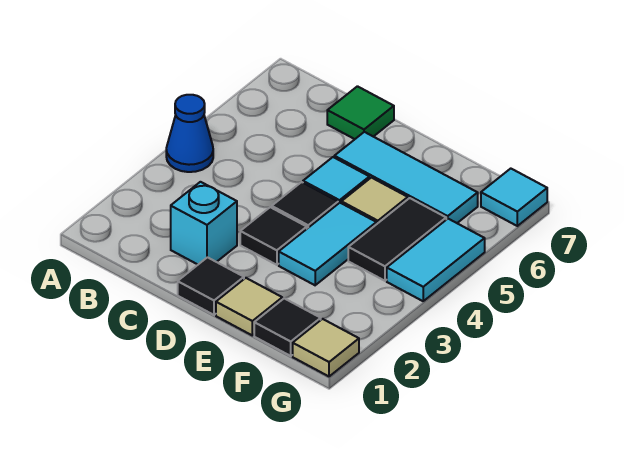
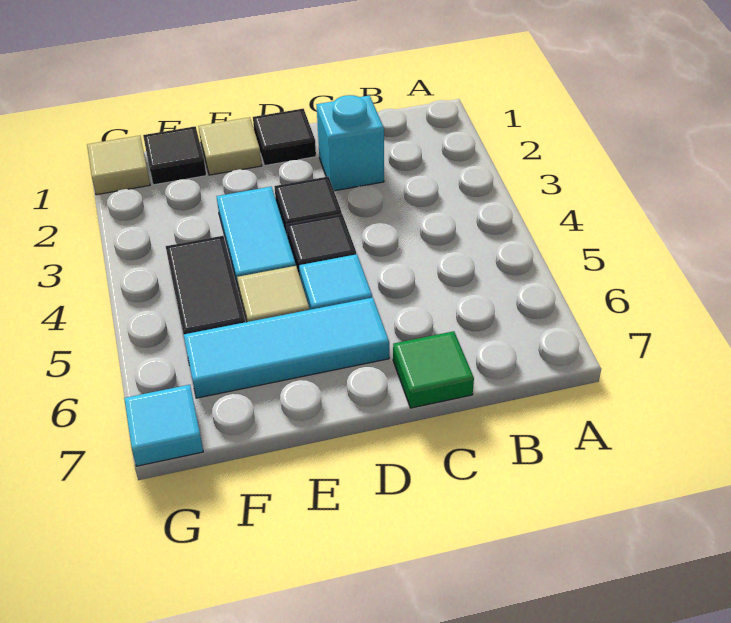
blue 1x1 cone [166,95,213,172] -> none
cyan 1x2 tile [387,219,485,301] -> none

